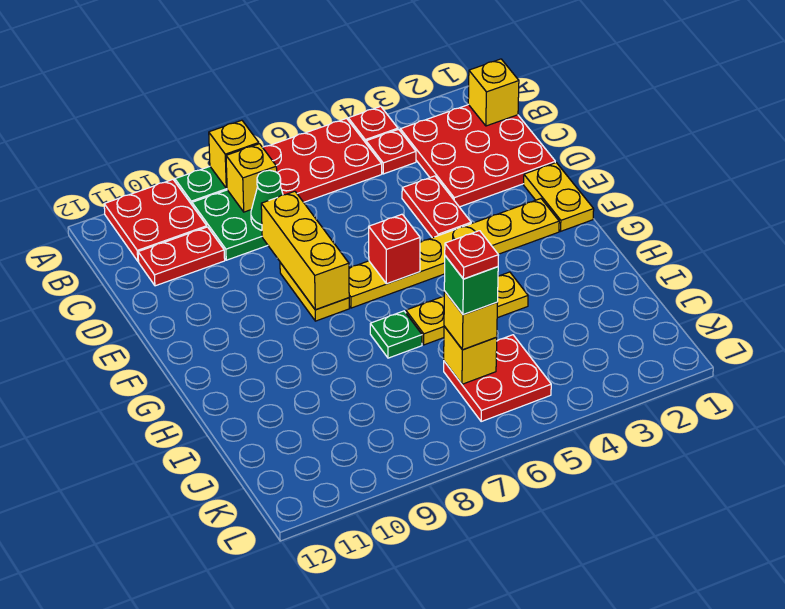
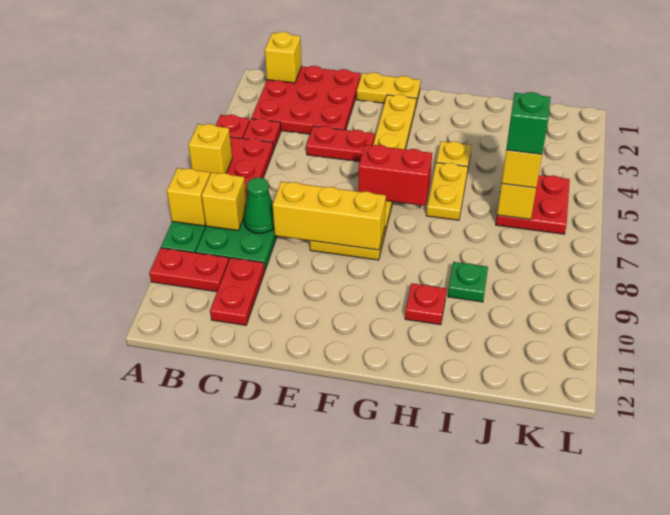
none -> yellow 1x1 brick [188,124,232,174]
red 2x2 plate [104,180,207,261] -> red 1x2 plate [149,248,229,292]
red 1x1 brick [369,214,420,284] -> red 1x2 brick [359,145,432,206]
green 1x1 plate [370,311,422,358] -> green 1x1 plate moved to [448,262,488,302]
red 1x1 plate [445,231,498,279] -> red 1x1 plate moved to [405,283,446,325]

